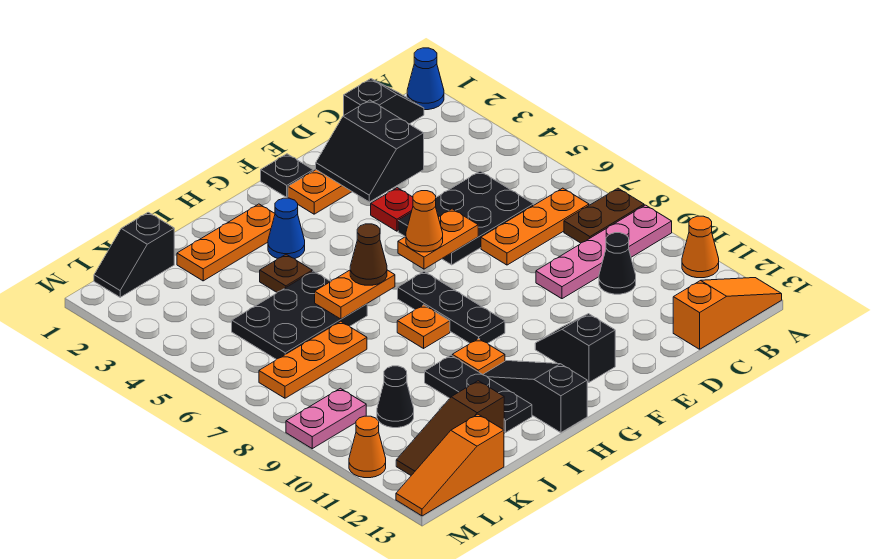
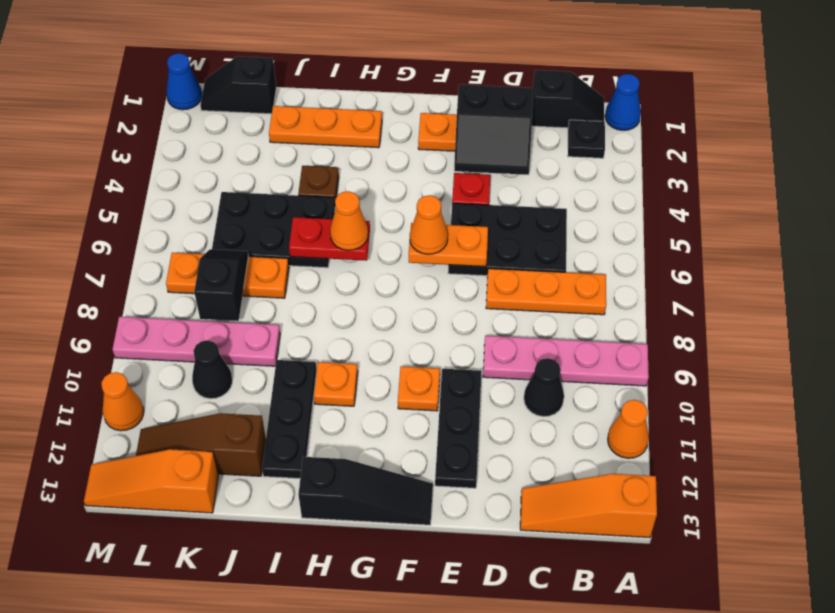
brown 1x2 plate [564,188,644,243] -> none
orange 1x3 slope [673,278,782,349] -> orange 1x3 slope turned to [520,474,657,538]
black 2x2 slope [316,100,424,202] -> black 2x2 slope turned to [454,85,533,175]
black 1x1 plate [261,154,313,197] -> black 1x1 plate moved to [568,120,605,158]
black 1x2 slope [535,314,615,382] -> black 1x2 slope moved to [194,249,248,321]
black 1x3 plate [398,272,505,343] -> black 1x3 plate moved to [435,369,482,488]
blue 1x1 cone [268,198,305,259] -> blue 1x1 cone moved to [167,53,202,110]
orange 1x2 plate [315,270,395,319] -> red 1x2 plate [289,217,370,261]
brown 1x1 cone [350,224,387,285] -> orange 1x1 cone [330,191,368,250]
orange 1x1 plate [397,305,450,348] -> orange 1x1 plate moved to [398,366,440,411]
black 1x3 slope [483,361,587,433] -> black 1x3 slope turned to [298,457,433,525]
pink 1x2 plate [286,388,366,449] -> pink 1x4 plate [113,317,280,366]

